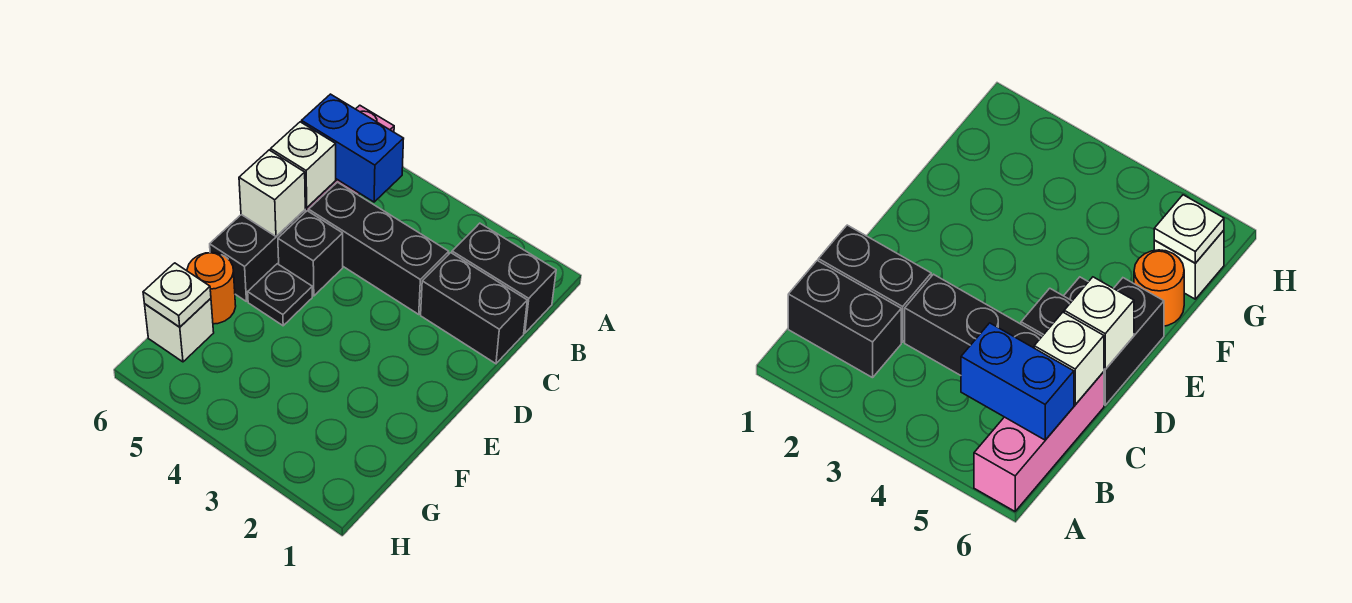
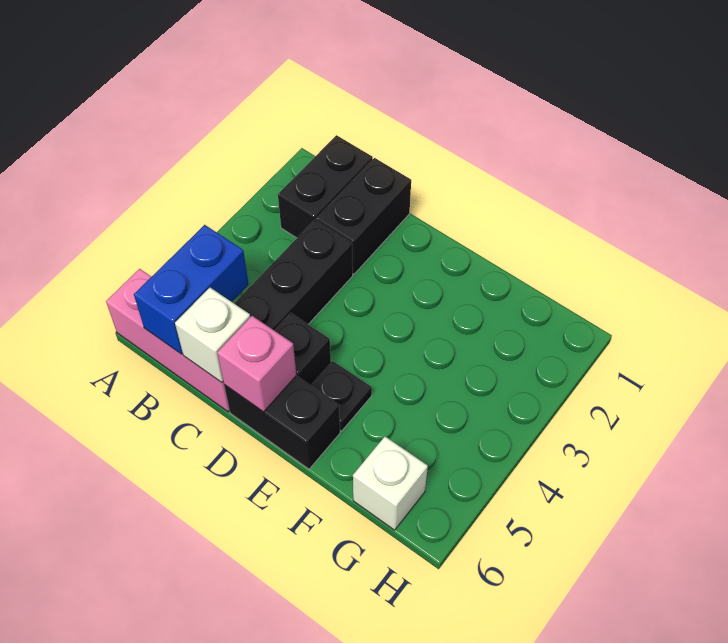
white 1x1 brick [239,150,305,236] -> pink 1x1 brick [217,316,296,412]
orange 1x1 round brick [187,253,236,324] -> none
white 1x1 plate [143,263,211,327] -> none

